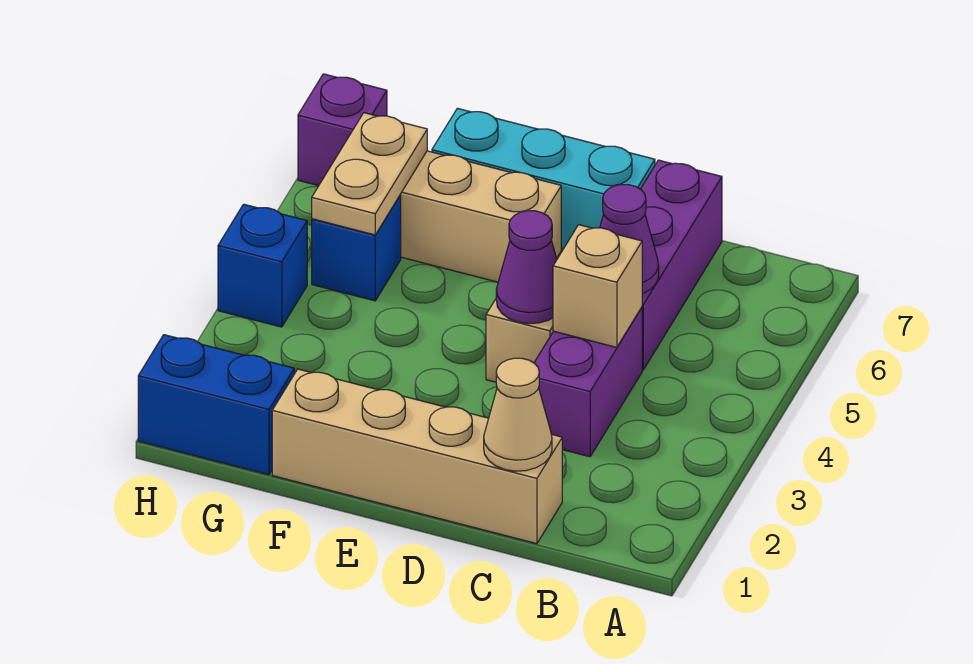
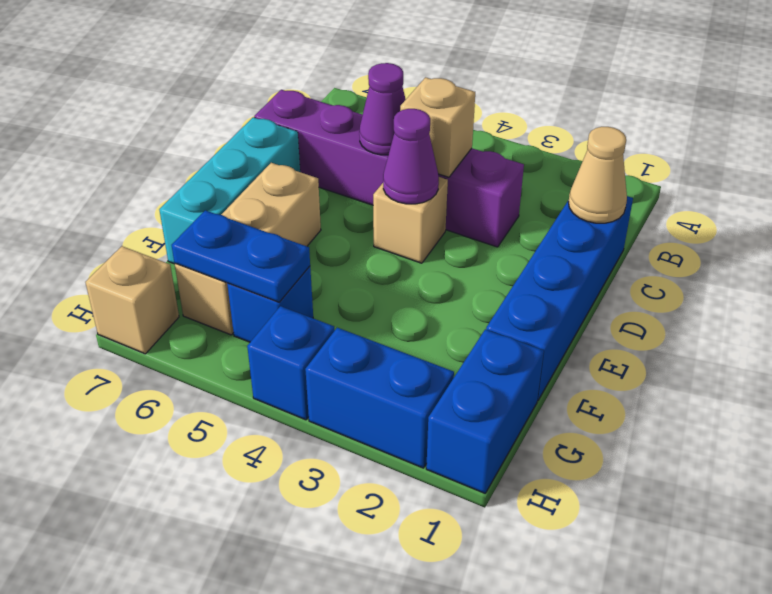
tan 1x4 brick [272,369,562,544] -> blue 1x4 brick [486,196,633,401]
tan 1x2 plate [312,113,427,235] -> blue 1x2 plate [172,210,310,302]
none -> blue 1x2 brick [305,328,454,468]
purple 1x1 brick [298,74,387,186] -> tan 1x1 brick [85,246,179,354]

